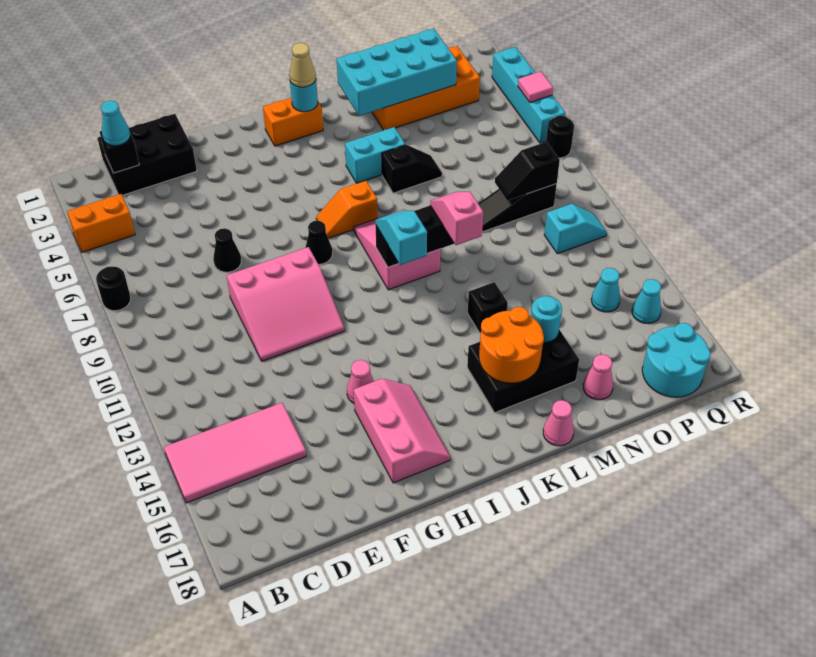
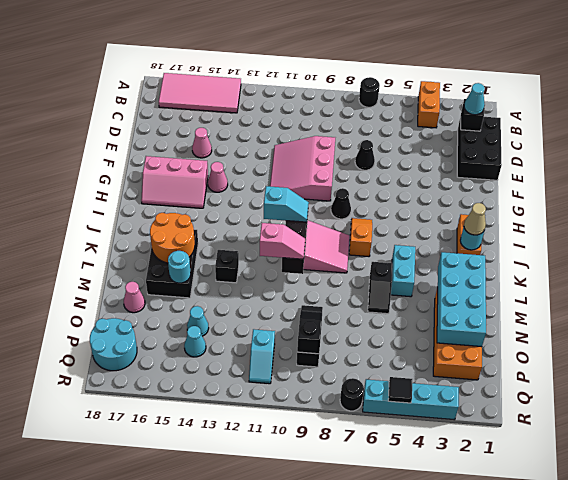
pink 2x4 tile [164,403,306,503] -> pink 2x4 tile turned to [159,73,241,113]
pink 1x1 cone [543,400,574,446] -> pink 1x1 cone moved to [192,128,212,158]
cyan 1x1 cone [632,279,661,323] -> cyan 1x1 cone moved to [187,306,209,336]
pink 1x1 tile [518,72,553,102] -> black 1x1 tile [388,377,412,403]

